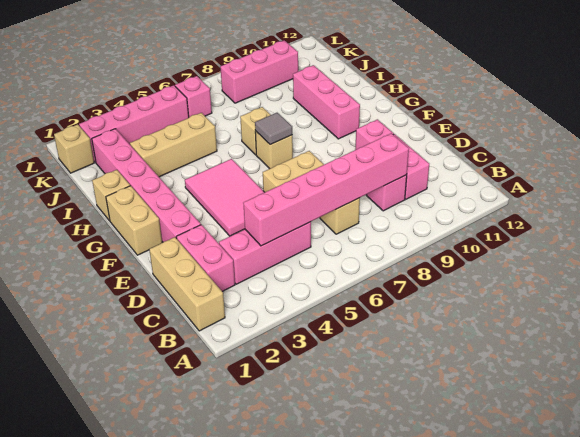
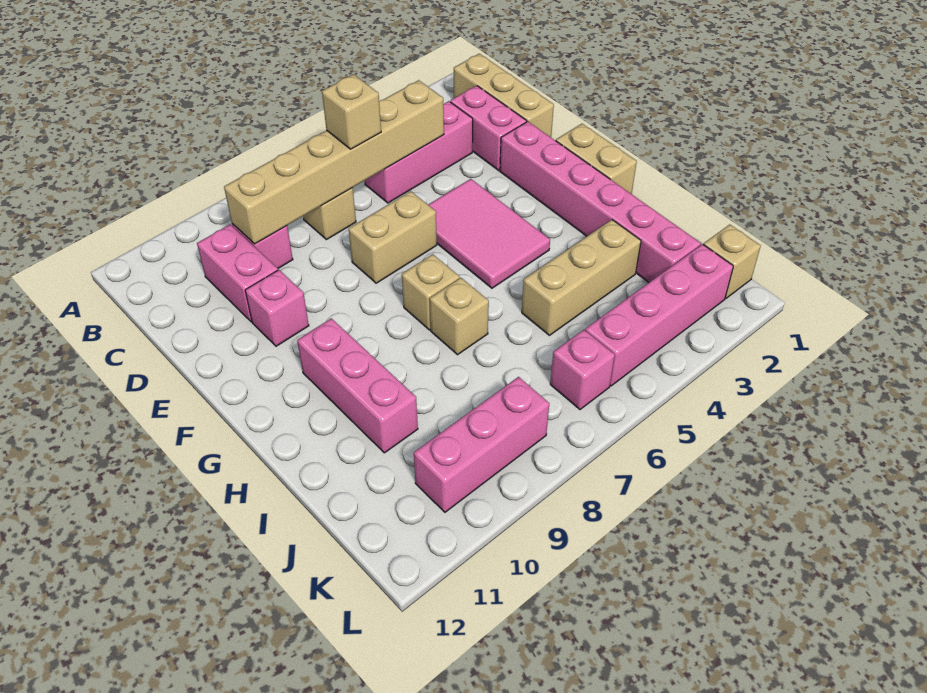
pink 1x6 brick [243,133,409,246] -> tan 1x6 brick [224,80,444,244]
grey 1x1 tile [255,113,292,145] -> none
tan 1x1 brick [92,170,130,221] -> tan 1x1 brick moved to [322,74,381,149]

